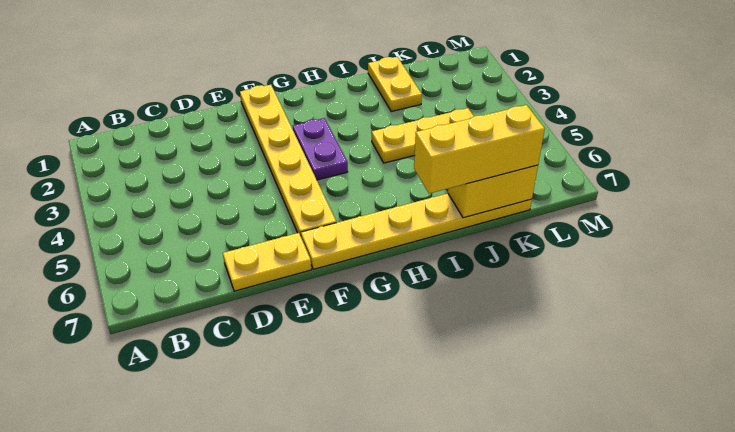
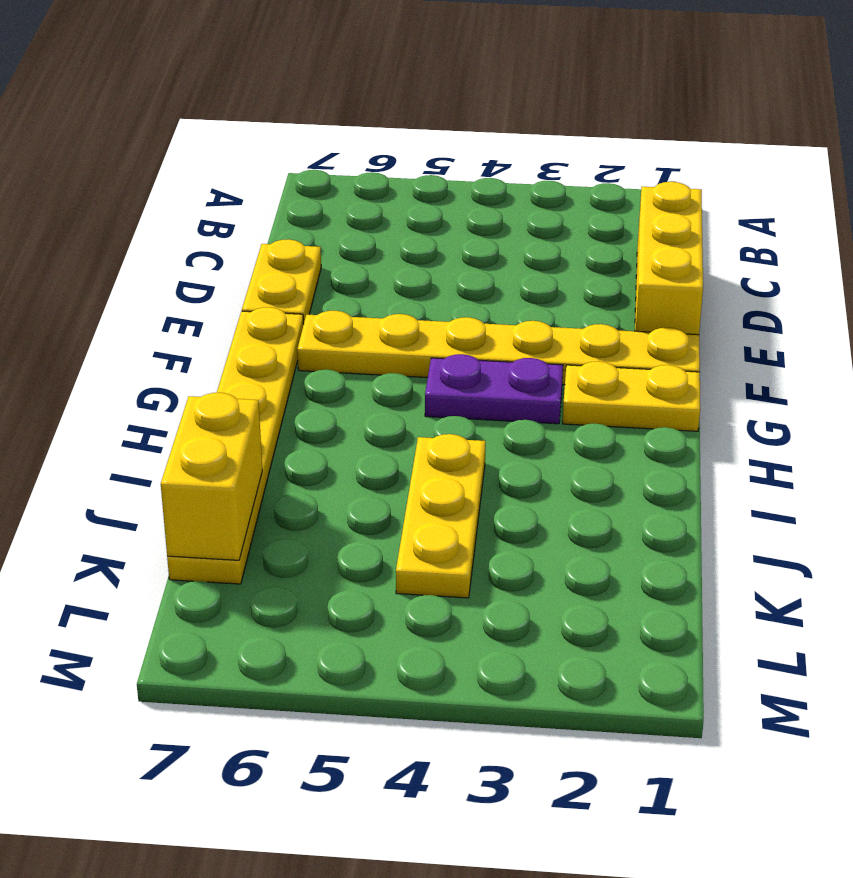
yellow 1x3 brick [414,105,545,193] -> yellow 1x3 brick moved to [635,182,703,335]
yellow 1x2 plate [368,57,422,111] -> yellow 1x2 plate moved to [563,361,700,431]

